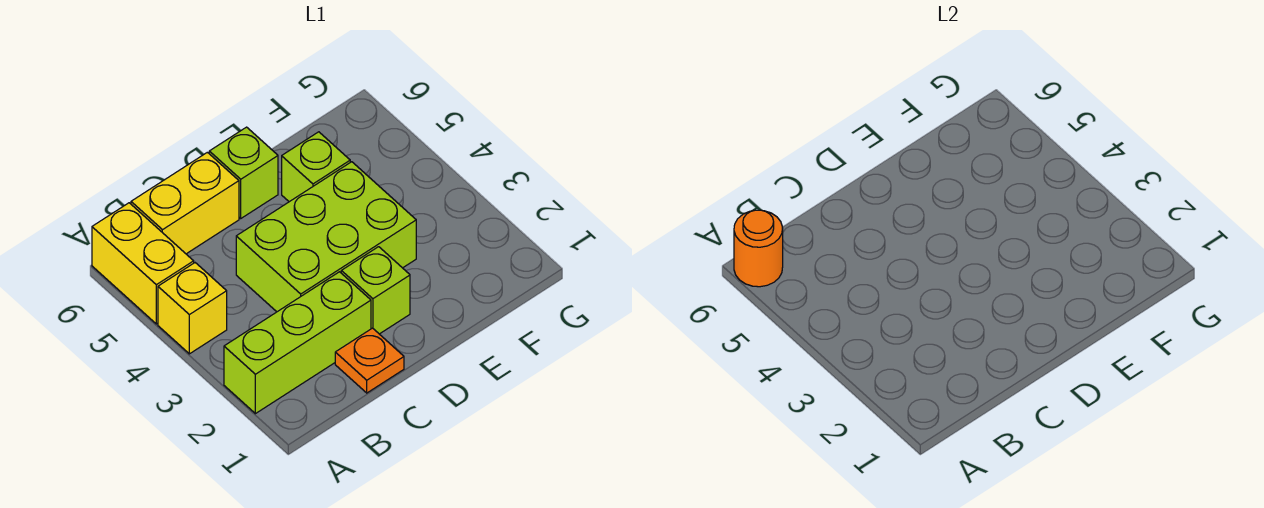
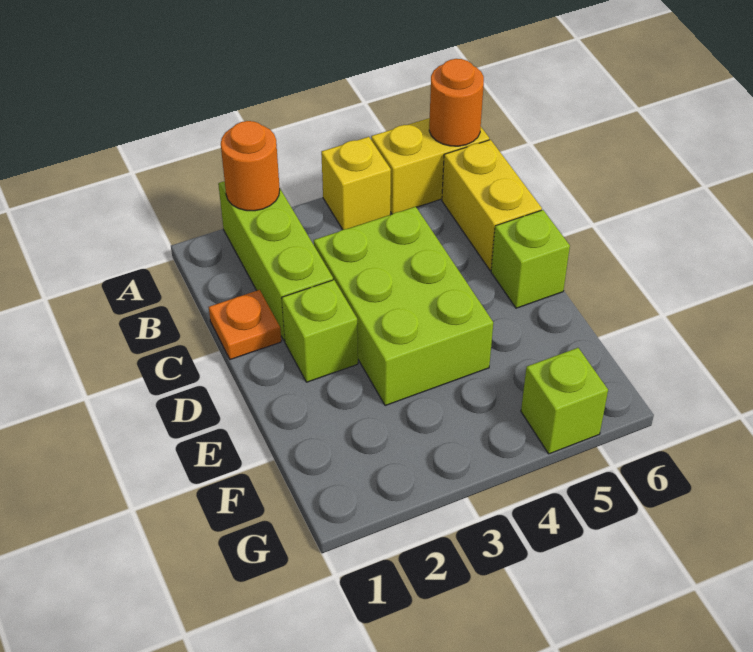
none -> orange 1x1 round brick [221,121,280,211]
lime 1x1 brick [282,132,350,202] -> lime 1x1 brick moved to [521,348,608,454]

